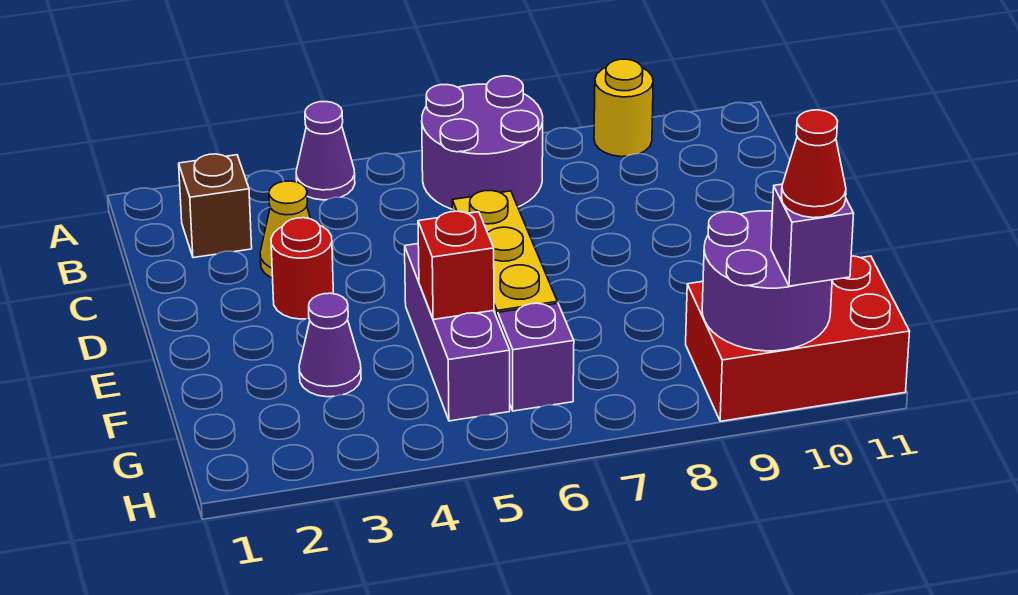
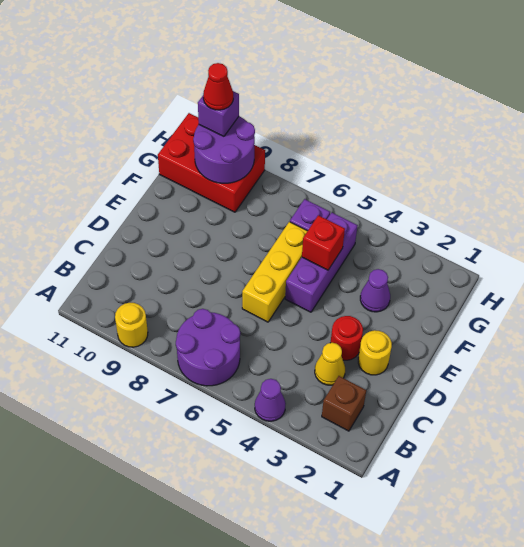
none -> yellow 1x1 round brick [358,330,392,375]

